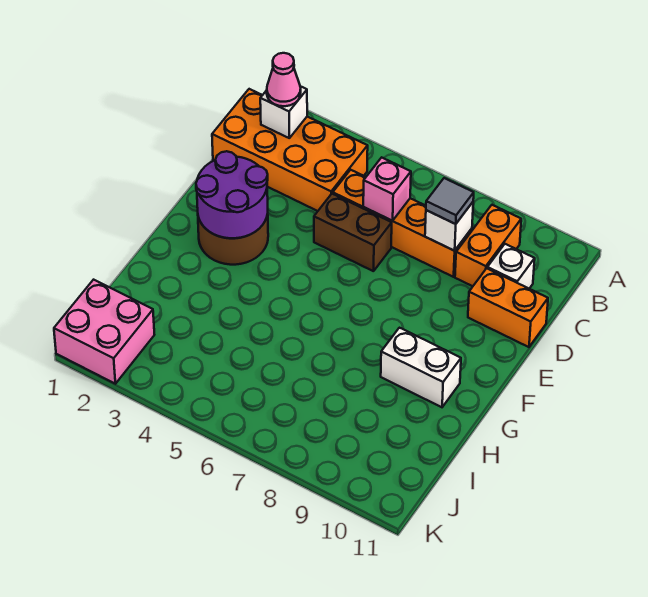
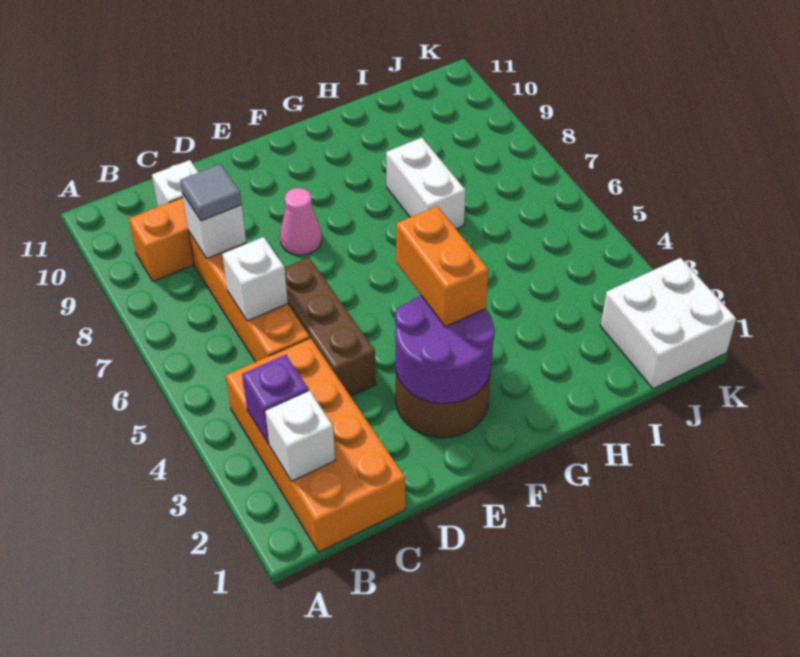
pink 1x1 cone [267,53,301,106] -> pink 1x1 cone moved to [280,188,322,255]
none -> purple 1x1 brick [242,355,309,444]
pink 1x1 brick [363,157,411,221] -> white 1x1 brick [222,237,288,321]
brown 1x2 brick [314,194,392,271] -> brown 1x3 brick [284,257,376,396]
orange 1x2 brick [468,268,548,347] -> orange 1x2 brick moved to [396,206,489,327]
white 1x2 brick [381,328,461,407] -> white 1x2 brick moved to [386,138,466,229]
pink 2x2 brick [54,280,154,384] -> white 2x2 brick [601,258,736,389]

